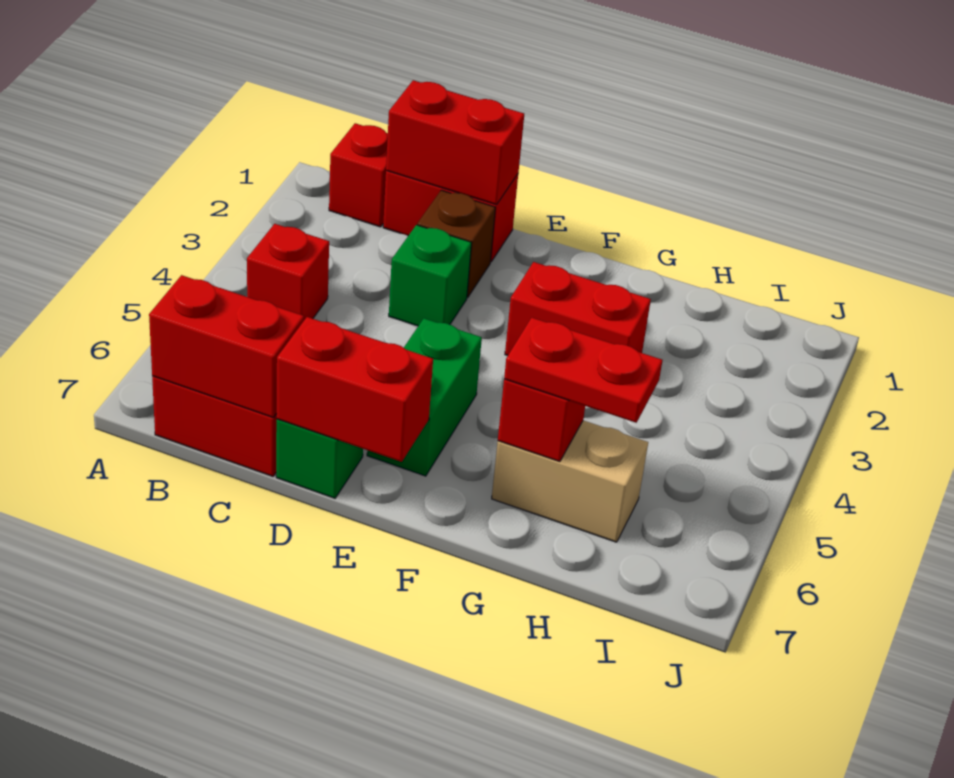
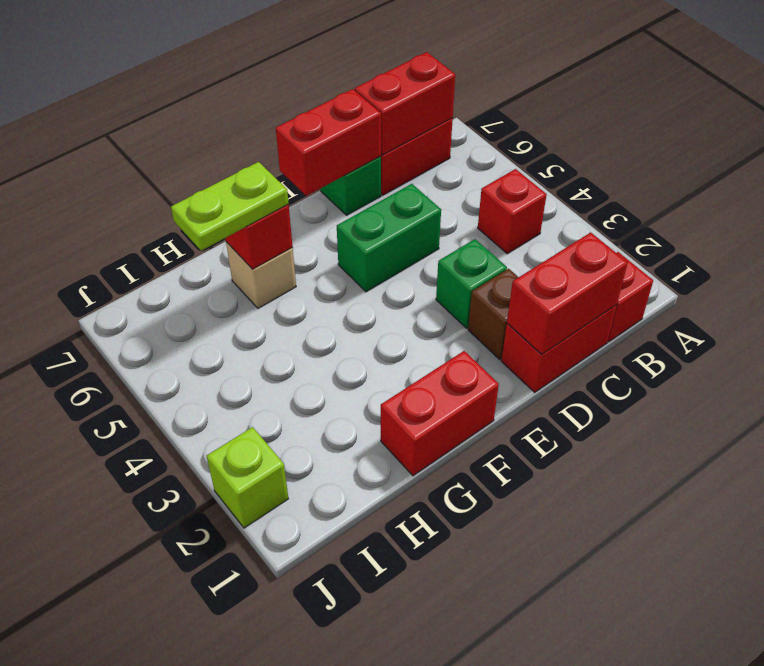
green 1x2 brick [367,318,482,476] -> green 1x2 brick turned to [337,184,441,292]
red 1x2 brick [505,262,651,356] -> red 1x2 brick moved to [381,351,499,476]
tan 1x2 brick [492,420,648,542] -> tan 1x1 brick [226,242,296,308]
red 1x2 plate [504,318,662,423] -> lime 1x2 plate [171,162,289,251]
none -> lime 1x1 brick [207,427,288,528]

